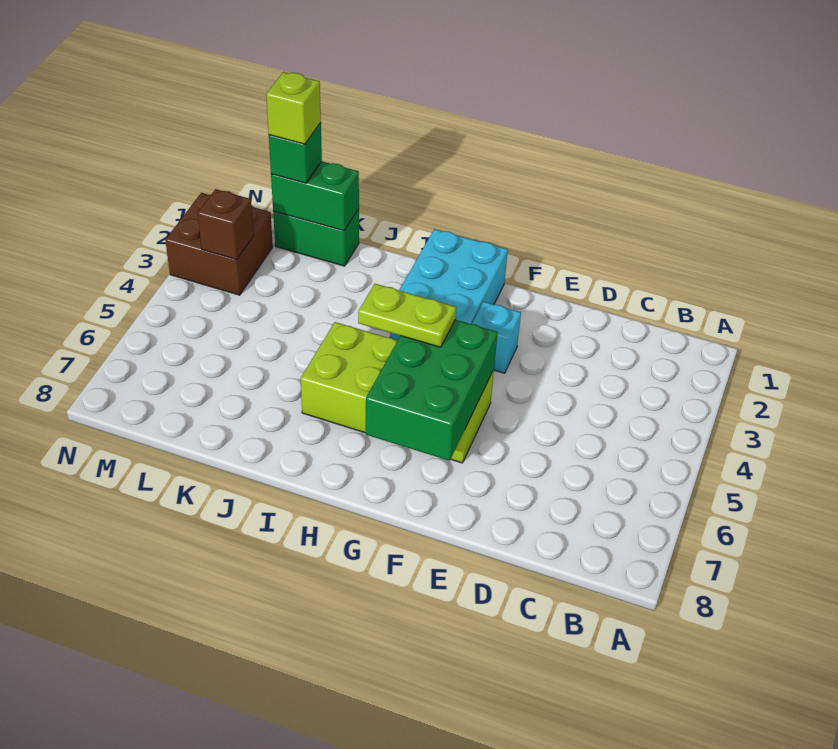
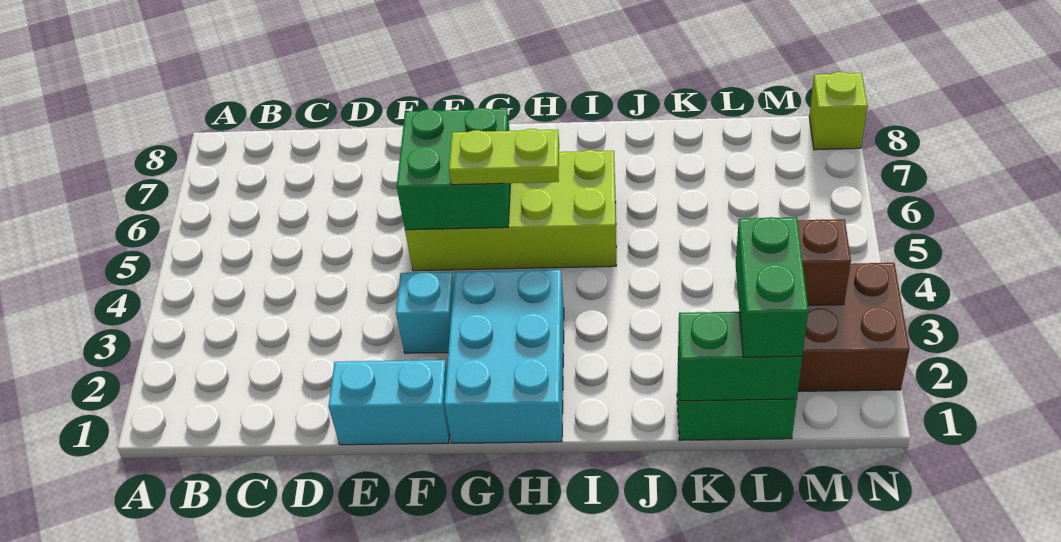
none -> cyan 1x2 brick [328,360,450,445]
green 2x3 brick [366,320,498,461] -> green 2x2 brick [397,108,510,230]
green 1x1 brick [269,123,322,183] -> green 1x2 brick [736,217,808,357]
lime 1x1 brick [266,72,321,144] -> lime 1x1 brick moved to [809,72,867,150]

